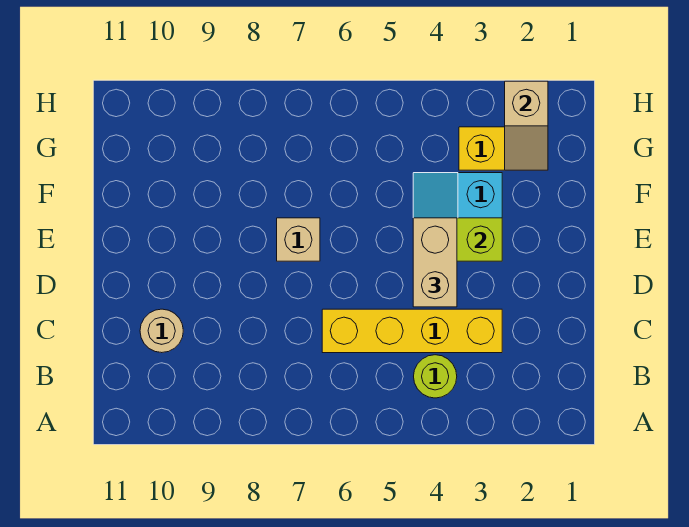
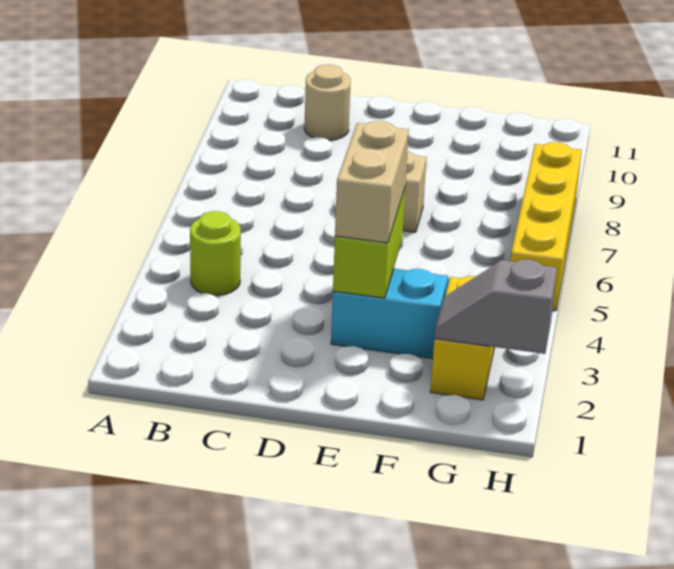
yellow 1x4 brick [322,309,502,353] -> yellow 1x4 brick moved to [511,142,582,311]
tan 1x2 brick [413,218,457,307] -> tan 1x2 brick turned to [335,121,409,243]
tan 1x2 slope [505,81,548,170] -> grey 1x2 slope [434,259,557,354]

